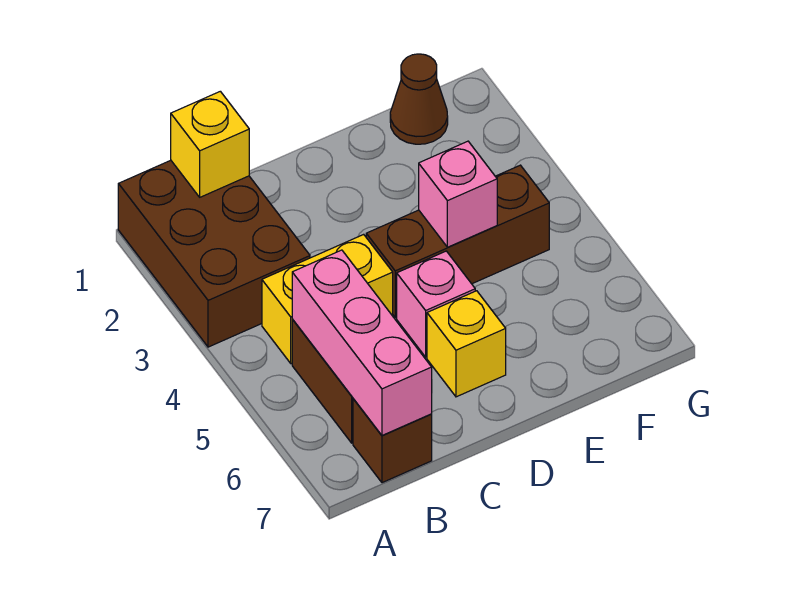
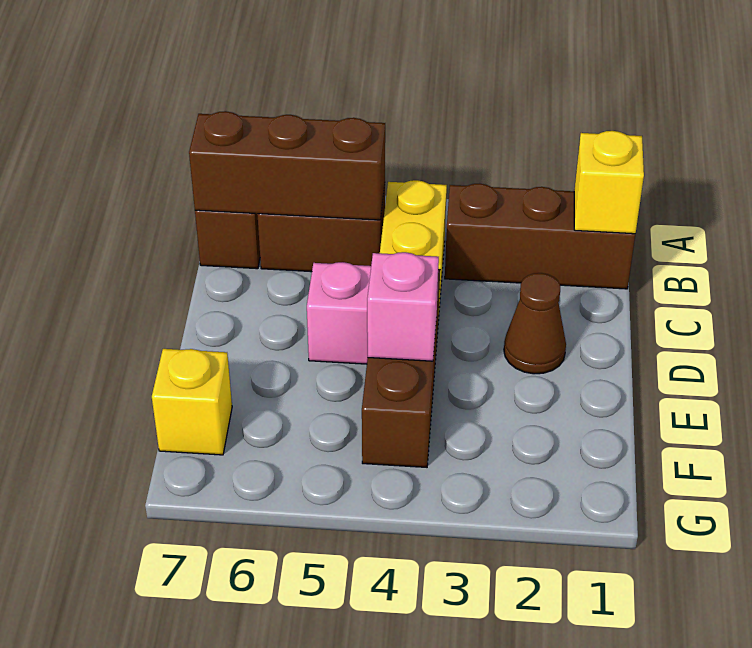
brown 2x3 brick [118,160,310,347] -> brown 1x3 brick [445,184,635,289]
pink 1x3 brick [292,250,432,435] -> brown 1x3 brick [189,111,385,220]
yellow 1x1 brick [427,291,506,397] -> yellow 1x1 brick moved to [152,349,232,455]
brown 1x1 cone [390,54,448,144] -> brown 1x1 cone moved to [504,273,566,374]

